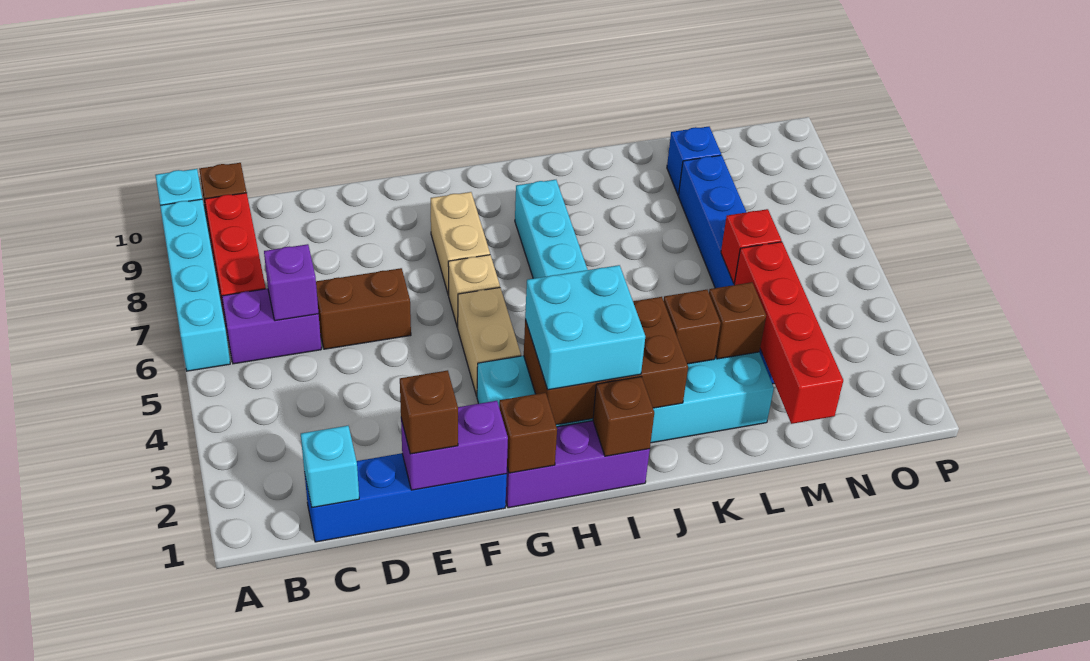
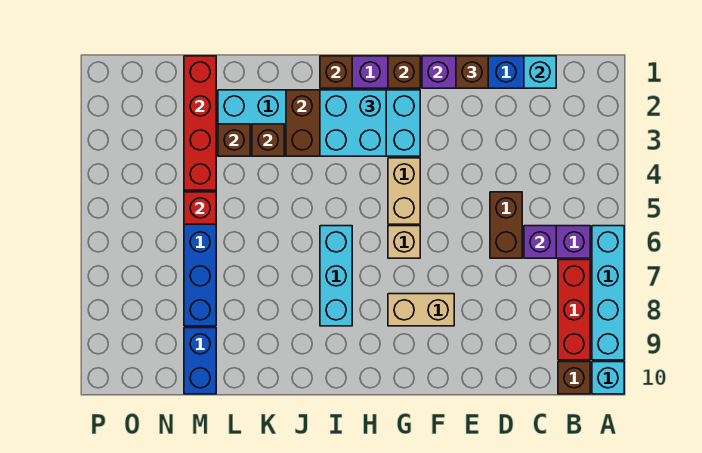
brown 1x2 brick [316,268,411,349] -> brown 1x2 brick turned to [490,192,522,258]
tan 1x2 brick [431,192,490,295] -> tan 1x2 brick turned to [388,294,454,326]
blue 1x1 brick [667,127,721,195] -> blue 1x2 brick [184,328,216,394]

